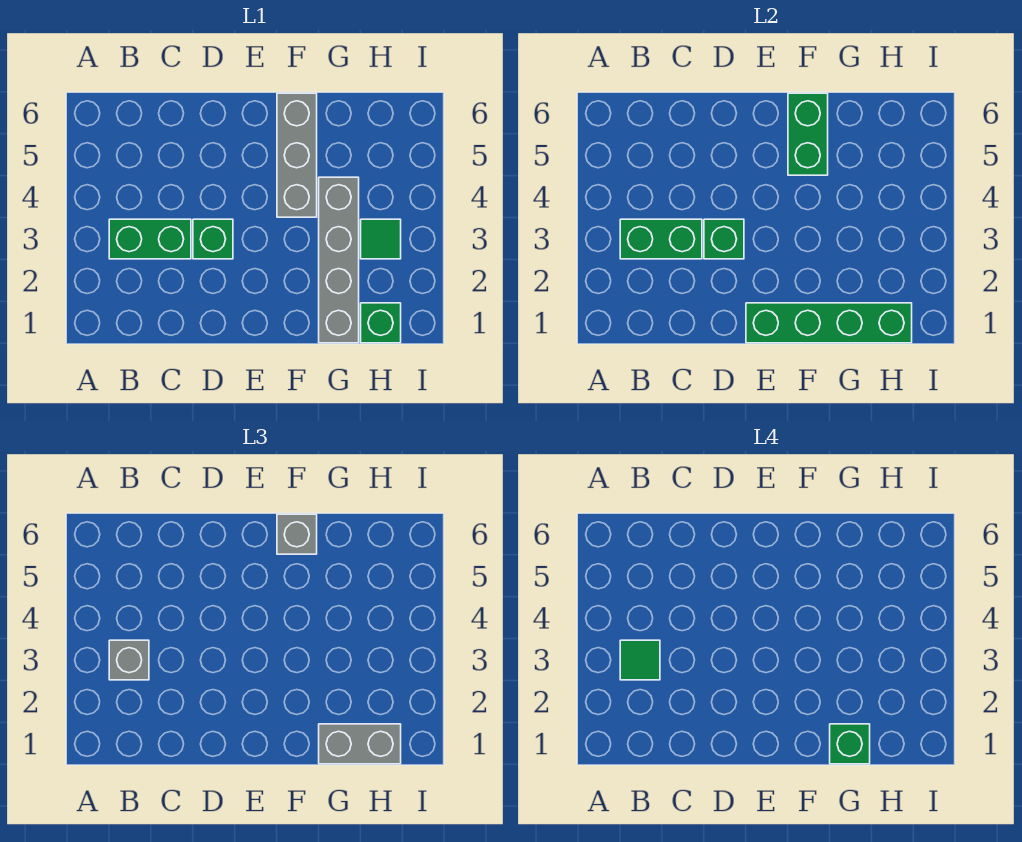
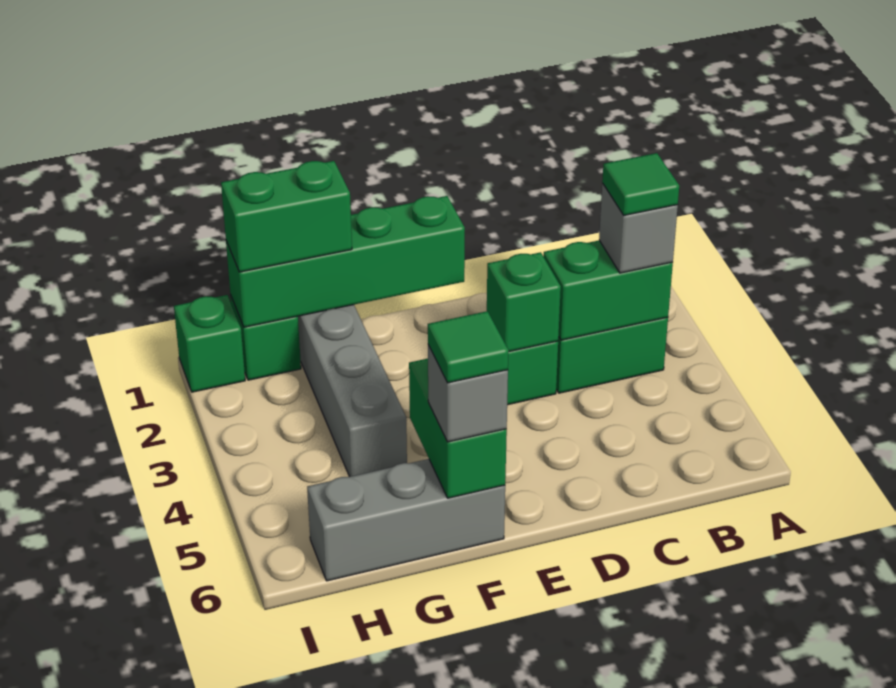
grey 1x3 brick [277,93,317,217] -> grey 1x3 brick turned to [307,459,505,581]
grey 1x2 brick [319,724,401,764] -> green 1x2 brick [221,161,352,272]
green 1x1 brick [830,724,870,764] -> green 1x1 brick moved to [174,295,245,392]
green 1x1 tile [361,219,401,259] -> green 1x1 tile moved to [428,311,509,383]

